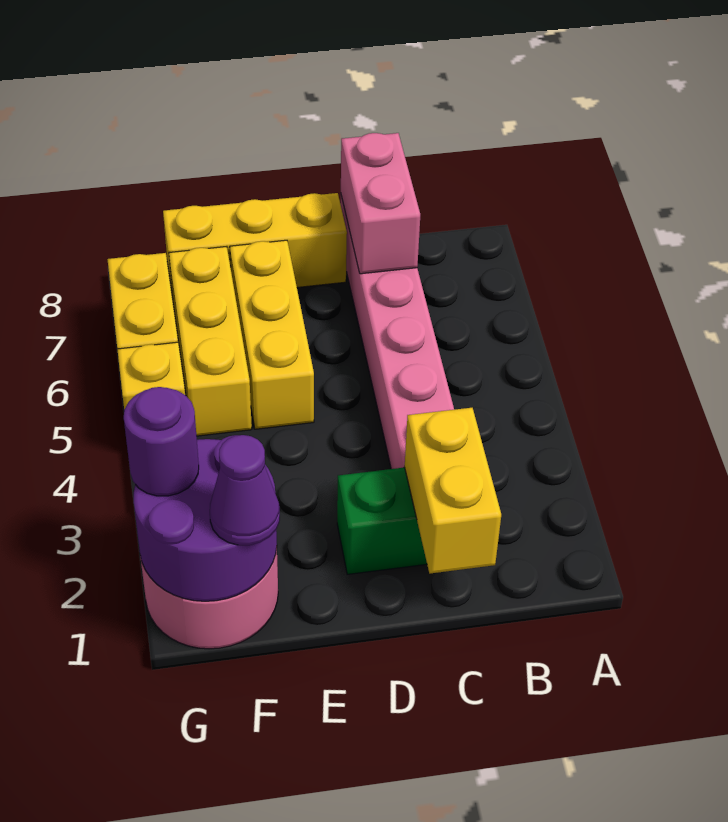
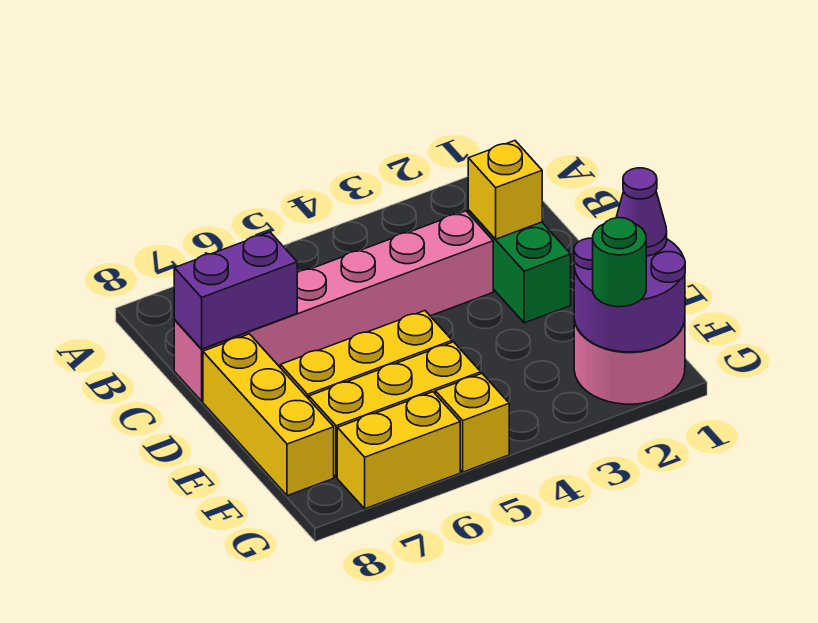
yellow 1x2 brick [405,408,501,573] -> yellow 1x1 brick [468,141,542,239]
pink 1x2 brick [341,133,420,274] -> purple 1x2 brick [174,232,297,349]
purple 1x1 round brick [124,387,199,496] -> green 1x1 round brick [593,218,646,307]

